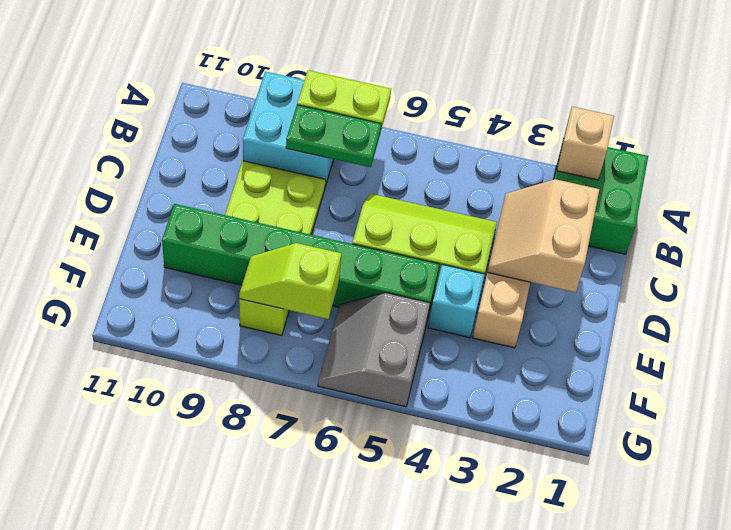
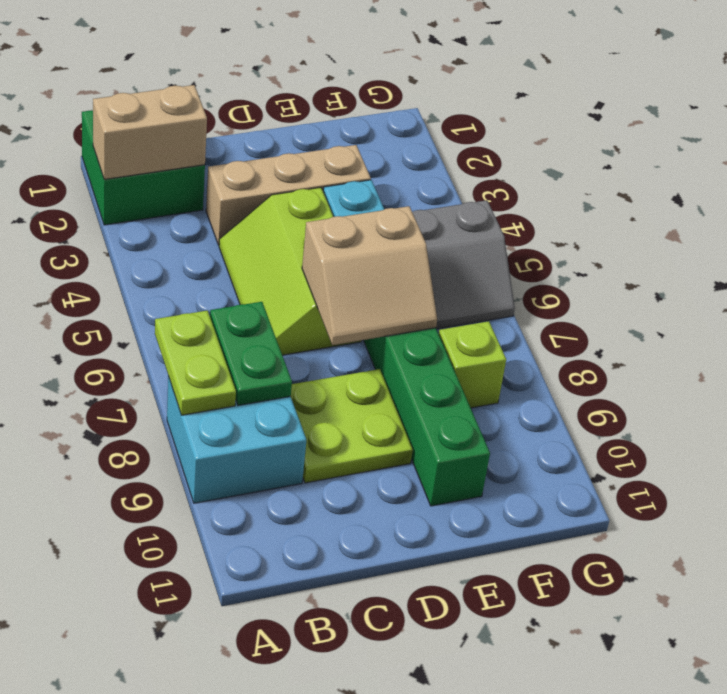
tan 1x1 brick [557,107,614,180] -> tan 1x2 brick [93,85,207,179]
tan 2x2 slope [488,179,599,292] -> tan 2x2 slope moved to [302,206,437,345]
lime 1x2 slope [239,243,341,319] -> none

